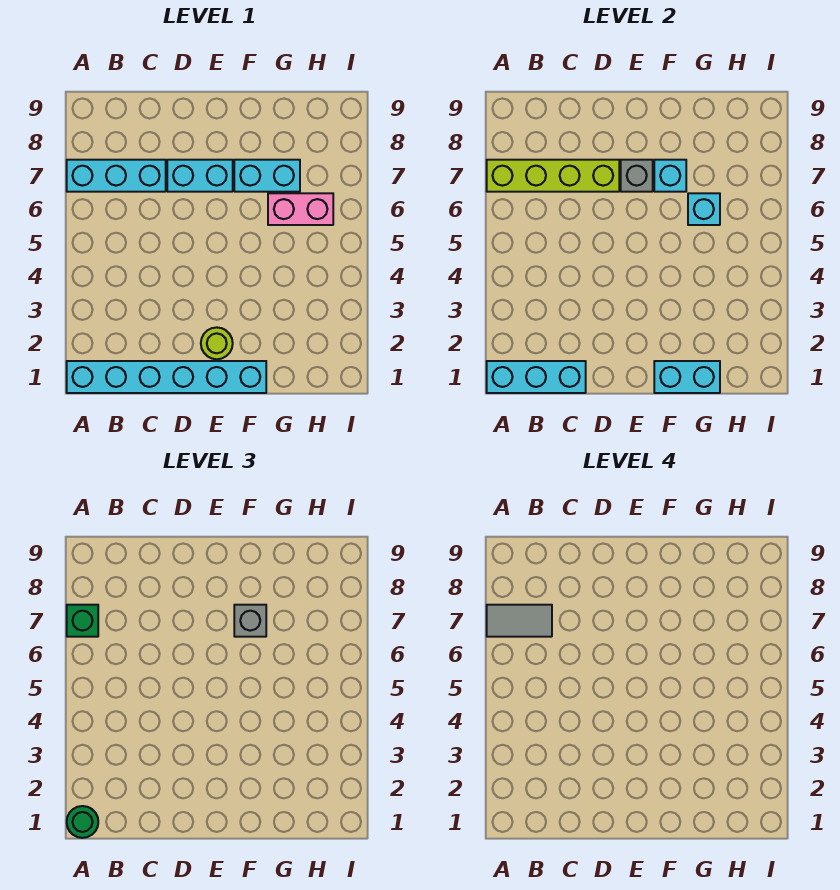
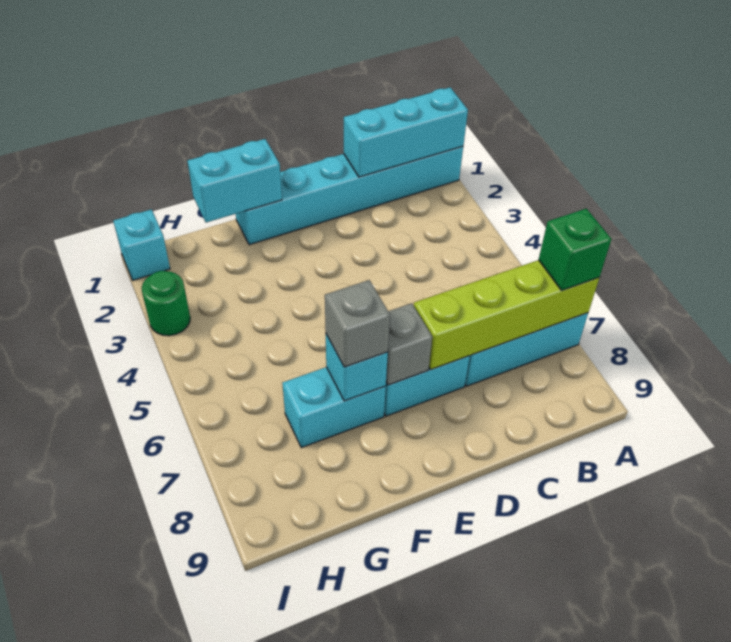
green 1x1 round brick [67,806,98,838] -> green 1x1 round brick moved to [142,271,190,336]
grey 1x2 tile [487,605,552,637] -> none
lime 1x1 round brick [201,327,233,359] -> none
pink 1x2 brick [268,193,333,225] -> none
cyan 1x1 brick [688,193,720,225] -> cyan 1x1 brick moved to [113,209,170,280]

